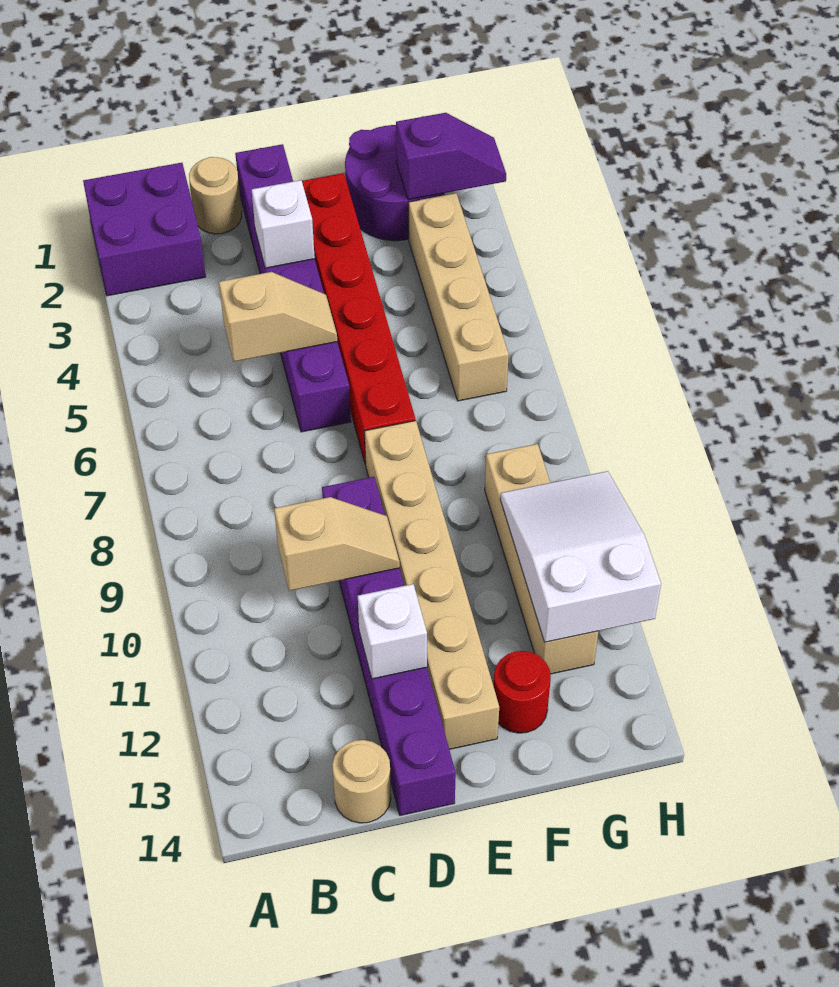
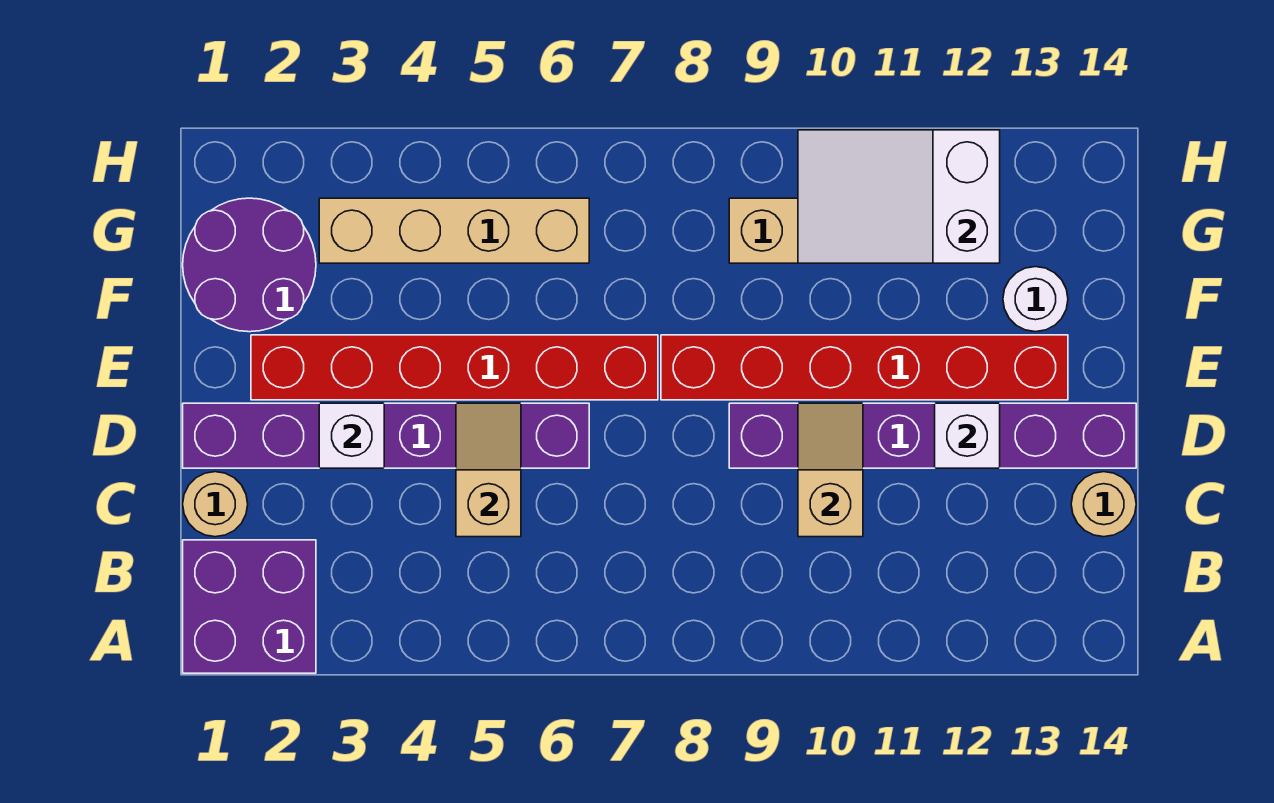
tan 1x6 brick [365,421,499,749] -> red 1x6 brick [661,335,1068,400]
red 1x1 round brick [493,651,551,733] -> white 1x1 round brick [1003,267,1068,332]
purple 1x2 slope [396,113,506,200] -> none

